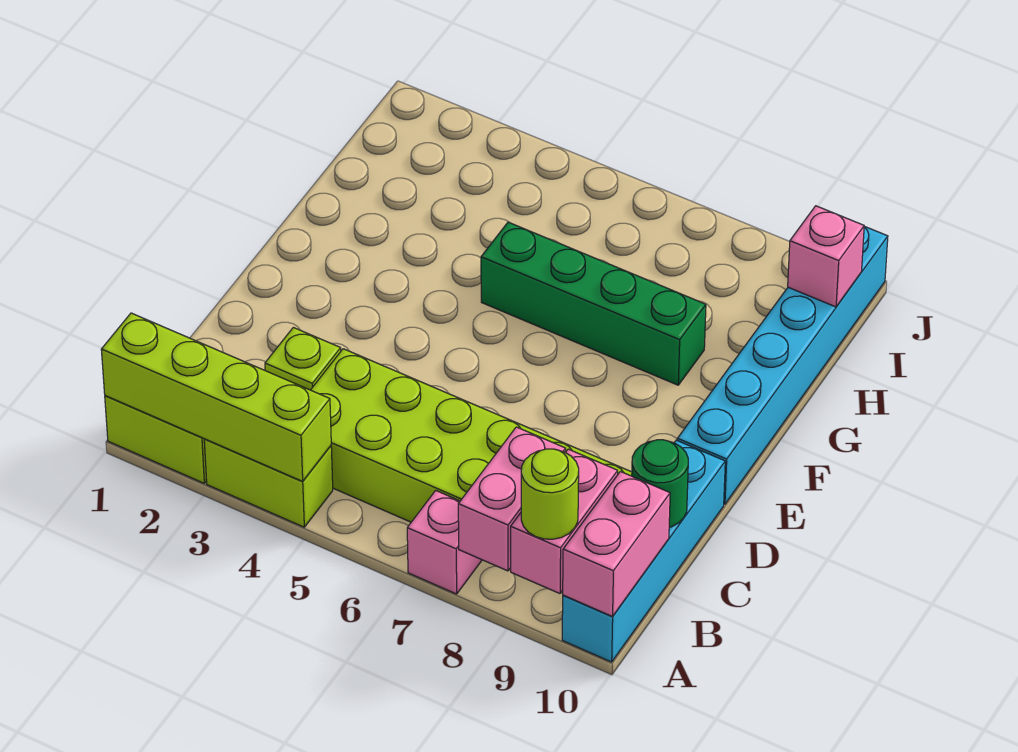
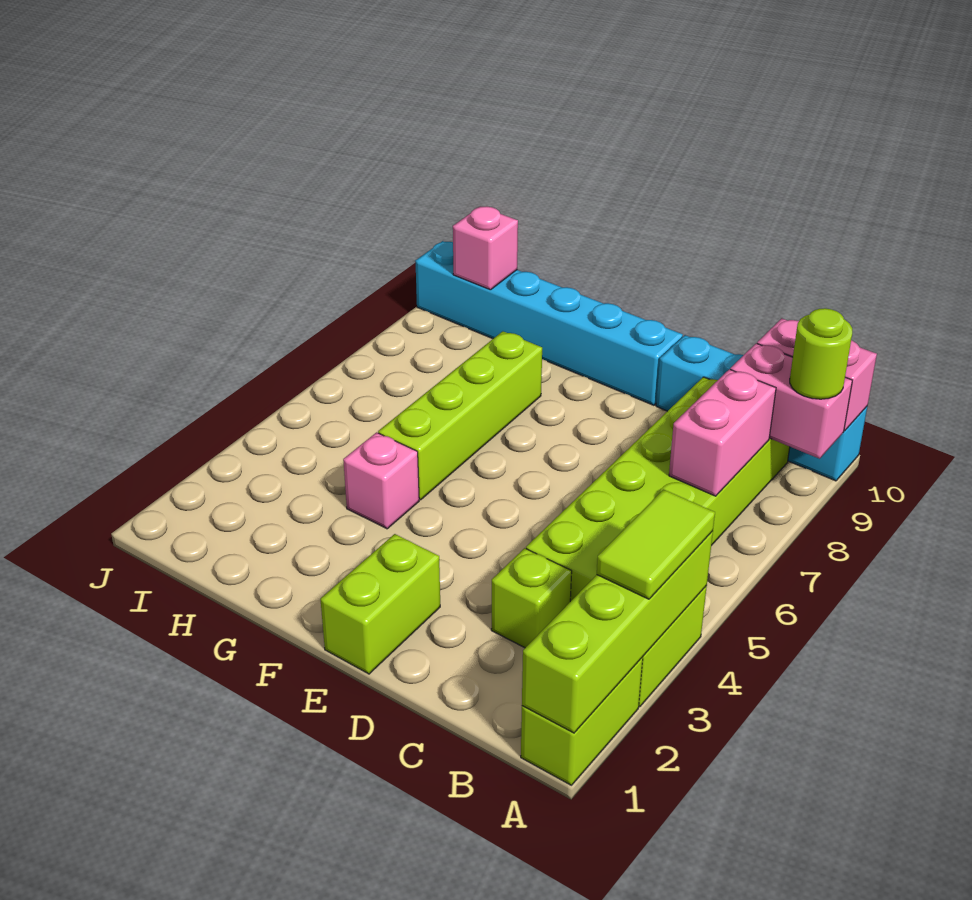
none -> lime 1x2 tile [597,490,715,599]
pink 1x1 brick [407,490,482,594] -> pink 1x1 brick moved to [343,432,419,529]
pink 1x2 brick [458,427,566,571] -> pink 1x2 brick turned to [669,369,776,496]
green 1x1 round brick [632,440,688,527] -> none
none -> lime 1x2 brick [320,534,440,674]
green 1x4 brick [481,222,706,385] -> lime 1x4 brick [378,331,542,500]

